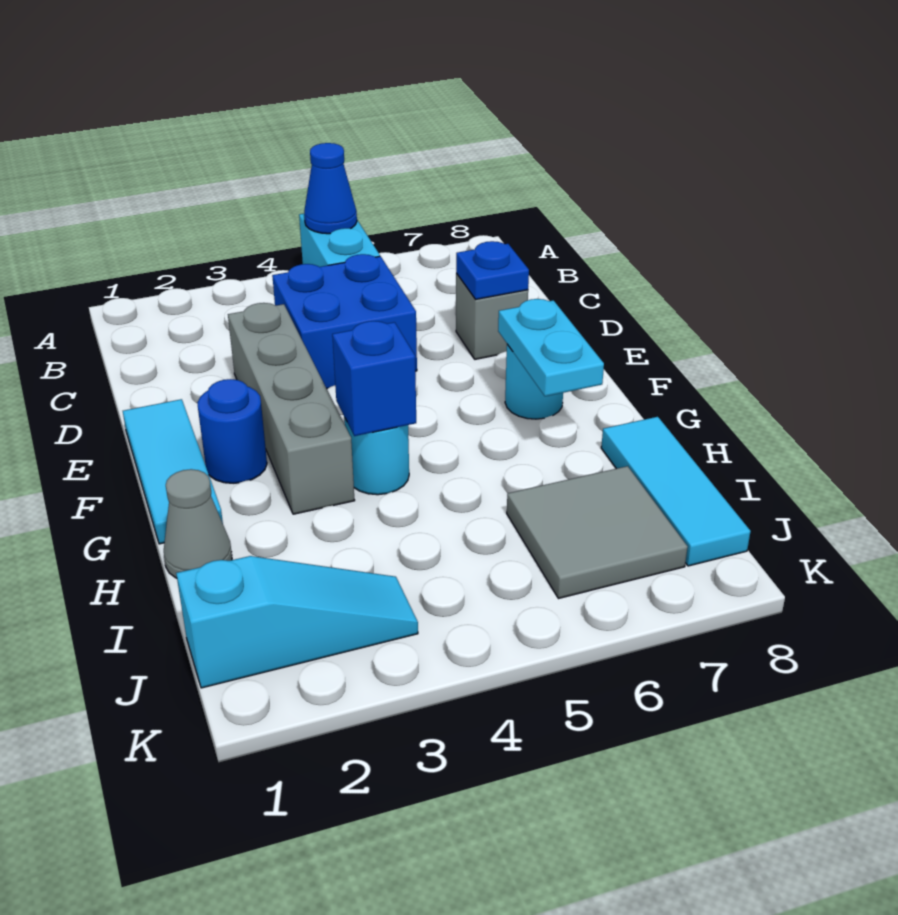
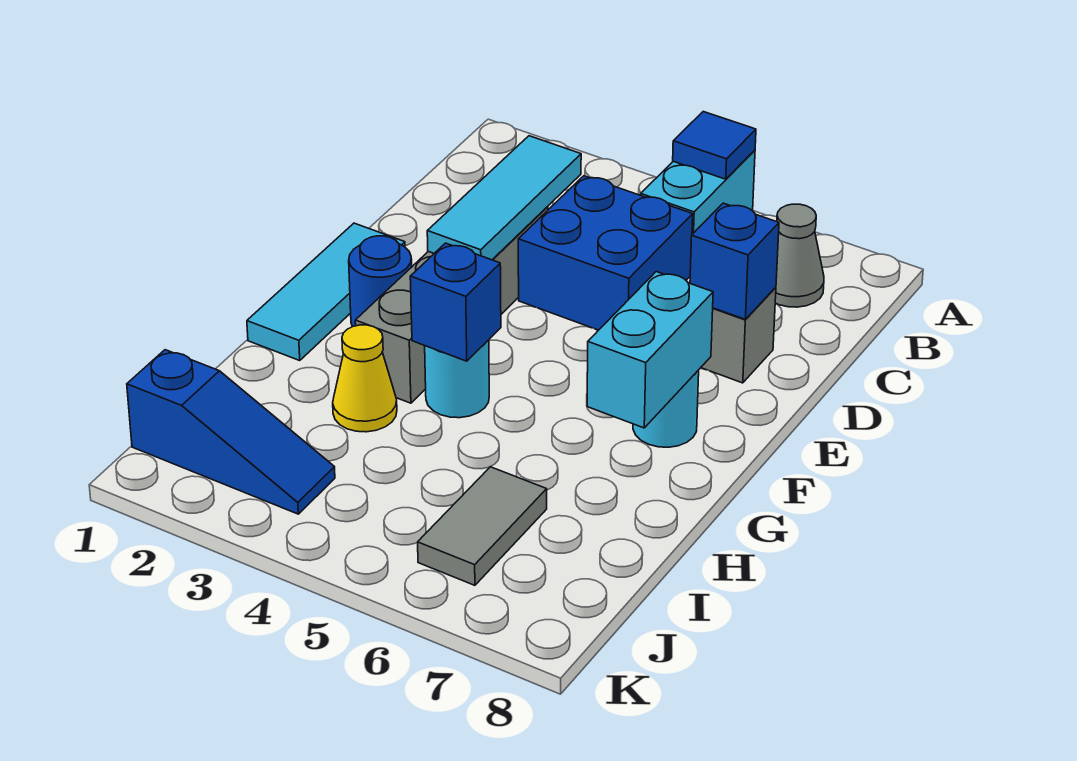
blue 1x1 cone [304,143,357,234] -> blue 1x1 tile [673,112,756,179]
blue 1x1 plate [456,241,529,300] -> blue 1x1 brick [690,203,779,319]
cyan 1x2 plate [498,299,604,396] -> cyan 1x2 brick [587,272,713,428]
grey 1x1 cone [164,469,232,578] -> grey 1x1 cone moved to [775,204,824,307]
none -> yellow 1x1 cone [333,325,397,432]
cyan 1x3 tile [601,417,751,566] -> cyan 1x3 tile moved to [427,136,581,260]
grey 2x2 tile [507,466,688,599] -> grey 1x2 tile [418,467,547,585]
cyan 1x3 slope [176,556,418,688] -> blue 1x3 slope [127,350,335,514]

